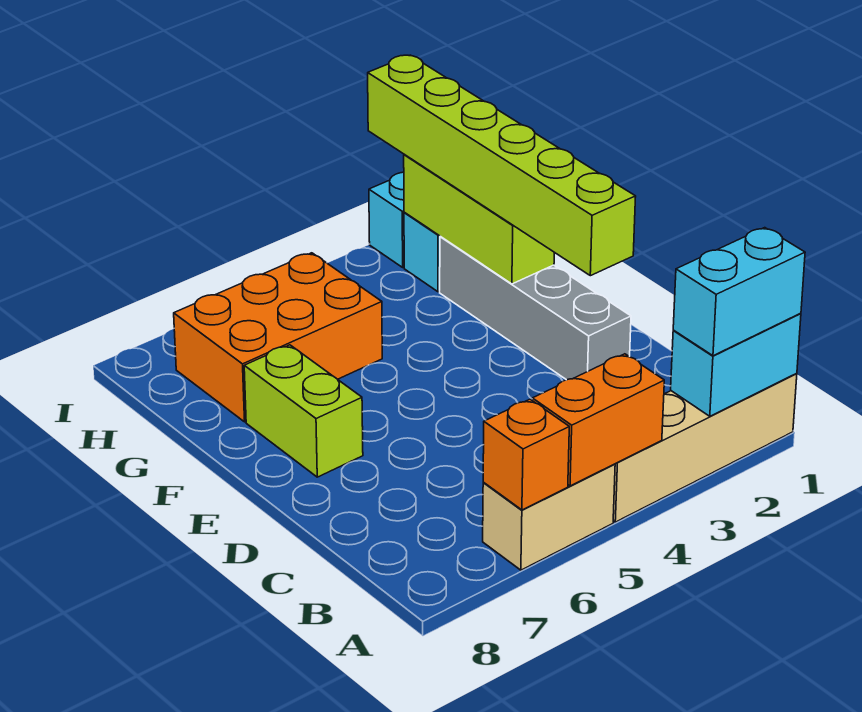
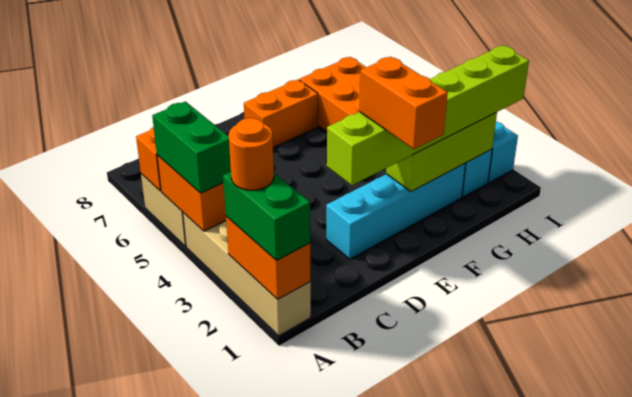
cyan 1x2 brick [671,313,801,416] -> orange 1x2 brick [226,216,311,299]
cyan 1x2 brick [673,228,805,356] -> green 1x2 brick [223,172,310,260]
none -> orange 1x1 round brick [229,118,274,190]
none -> green 1x2 brick [152,101,231,193]
grey 1x4 brick [440,236,631,380] -> cyan 1x4 brick [326,163,466,259]
none -> orange 1x2 brick [359,57,448,149]
lime 1x2 brick [244,345,363,477] -> orange 1x2 brick [244,80,318,148]

